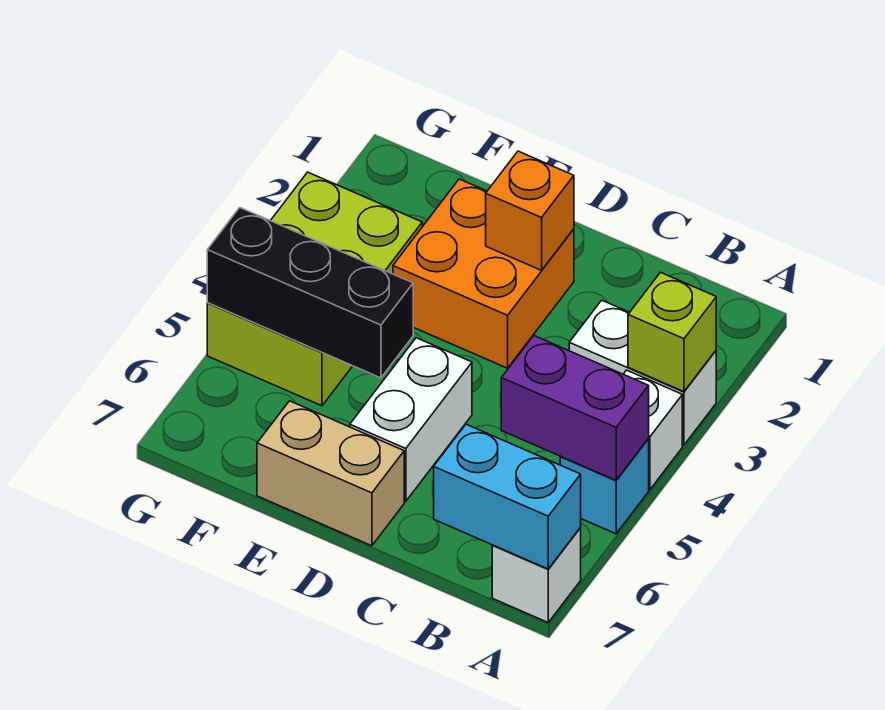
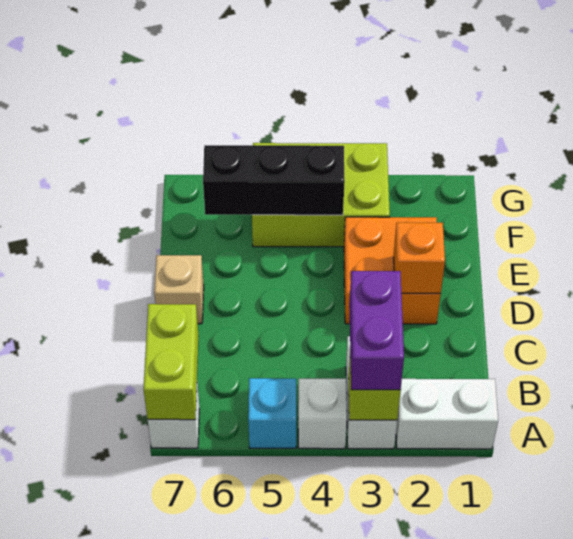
purple 1x2 brick [501,336,649,480] -> purple 1x2 brick moved to [349,271,404,390]
cyan 1x2 brick [434,424,581,569] -> lime 1x2 brick [143,304,199,420]
white 1x2 brick [350,338,472,501] -> white 1x2 brick moved to [396,379,498,449]
tan 1x2 brick [257,401,404,546] -> tan 1x1 brick [154,255,204,324]
black 1x3 brick [207,208,413,378] -> black 1x3 brick turned to [203,145,345,215]

